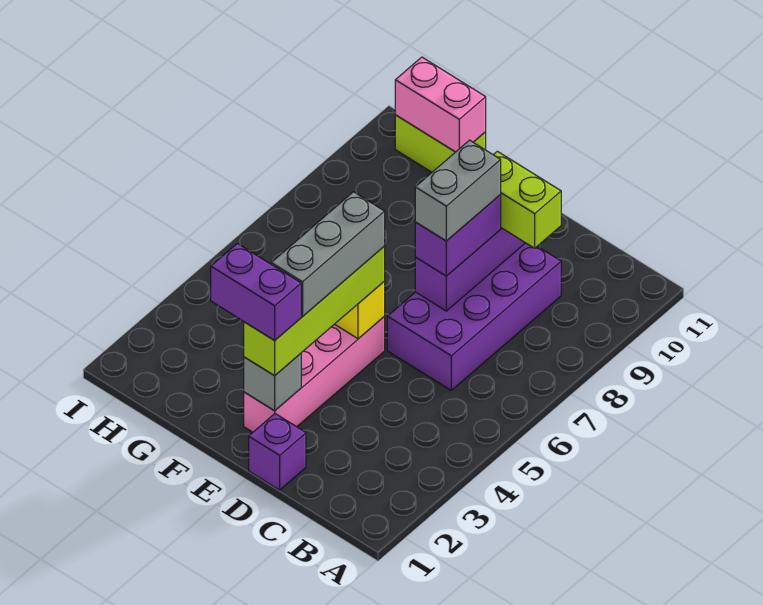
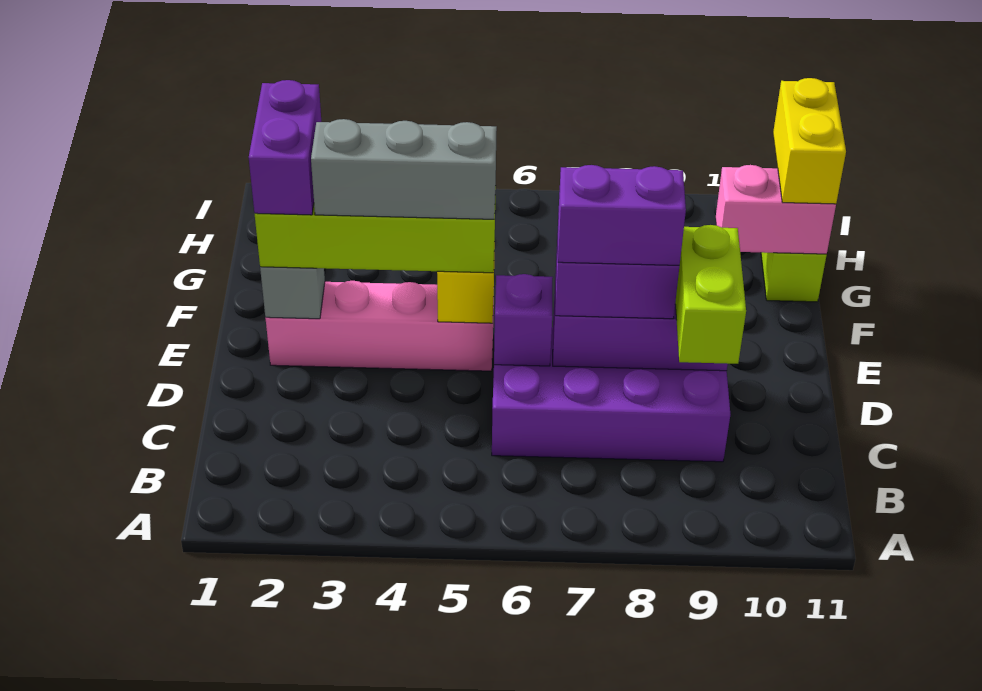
purple 1x1 brick [249,414,306,490] -> purple 1x1 brick moved to [494,274,553,366]
grey 1x2 brick [415,140,501,241] -> purple 1x2 brick [558,165,686,265]
pink 1x2 brick [395,57,486,152] -> pink 1x2 brick turned to [716,165,836,254]
none -> yellow 1x2 brick [773,78,846,204]

